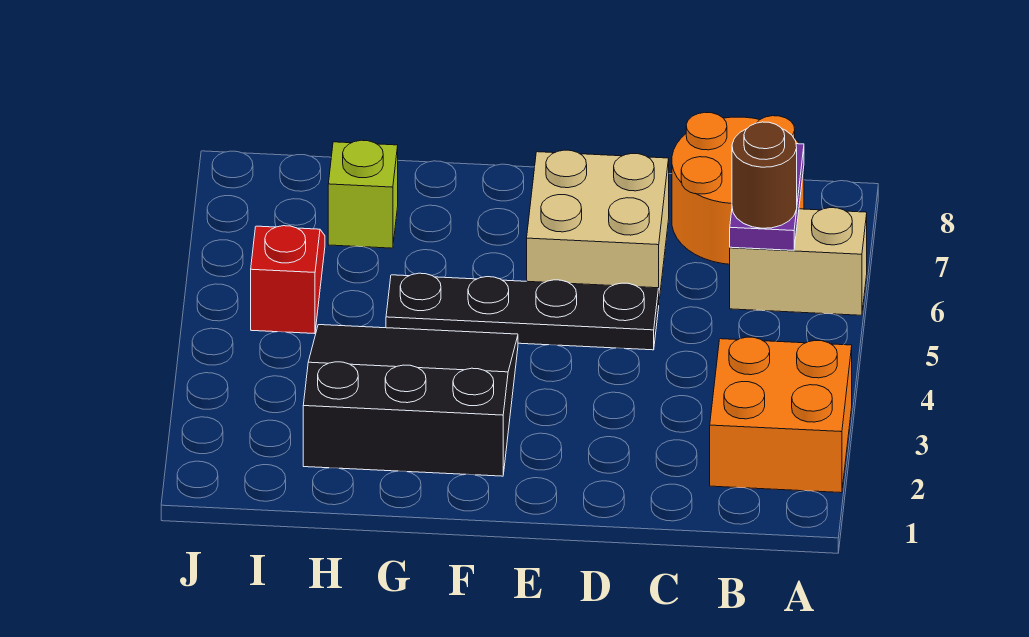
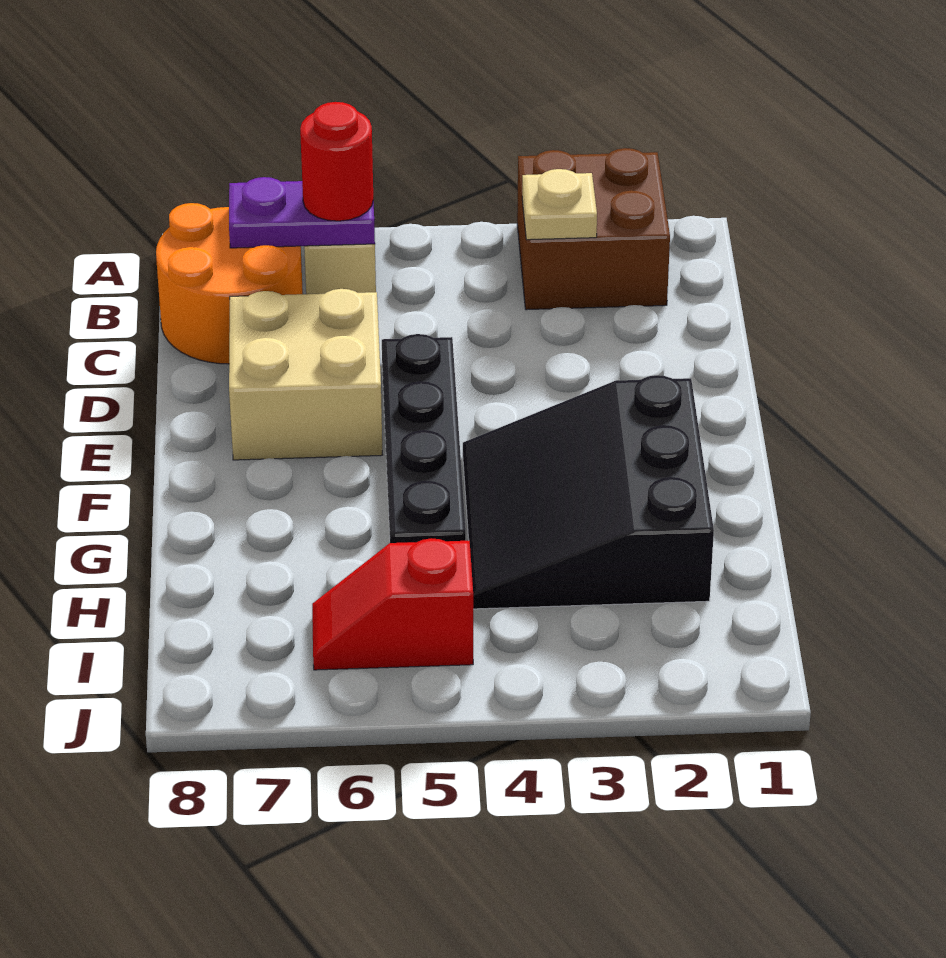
orange 2x2 brick [710,337,852,493] -> brown 2x2 brick [517,148,670,310]
none -> tan 1x1 plate [522,169,597,240]
brown 1x1 round brick [732,122,797,228] -> red 1x1 round brick [300,102,373,221]
lime 1x1 brick [328,140,398,248] -> none

